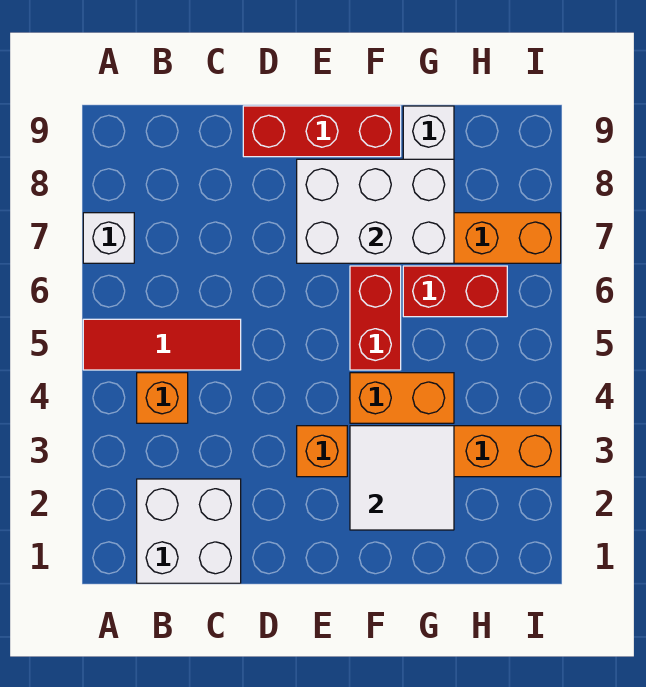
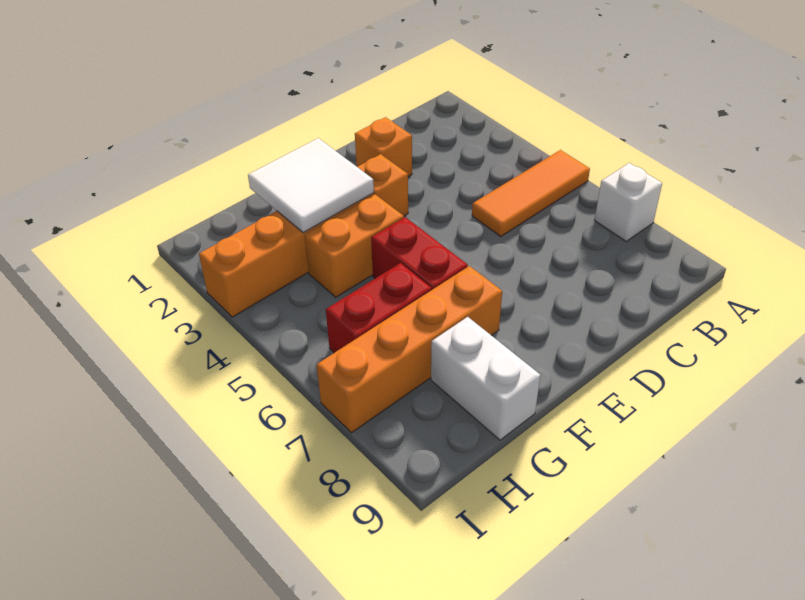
red 1x3 tile [83,319,241,370] -> orange 1x3 tile [472,150,590,237]
white 2x2 brick [137,479,241,583] -> none
orange 1x1 brick [137,373,188,423] -> orange 1x1 brick moved to [355,117,412,177]
red 1x3 brick [243,106,401,157] -> none
white 2x3 brick [297,159,454,263] -> none

